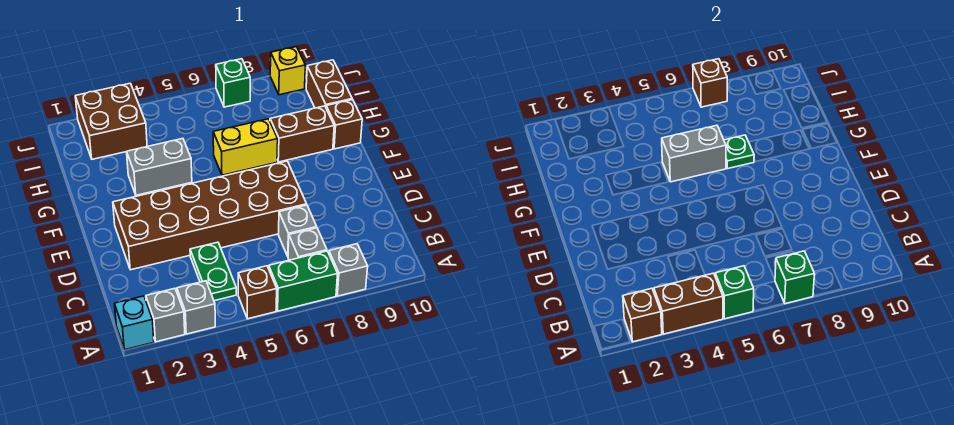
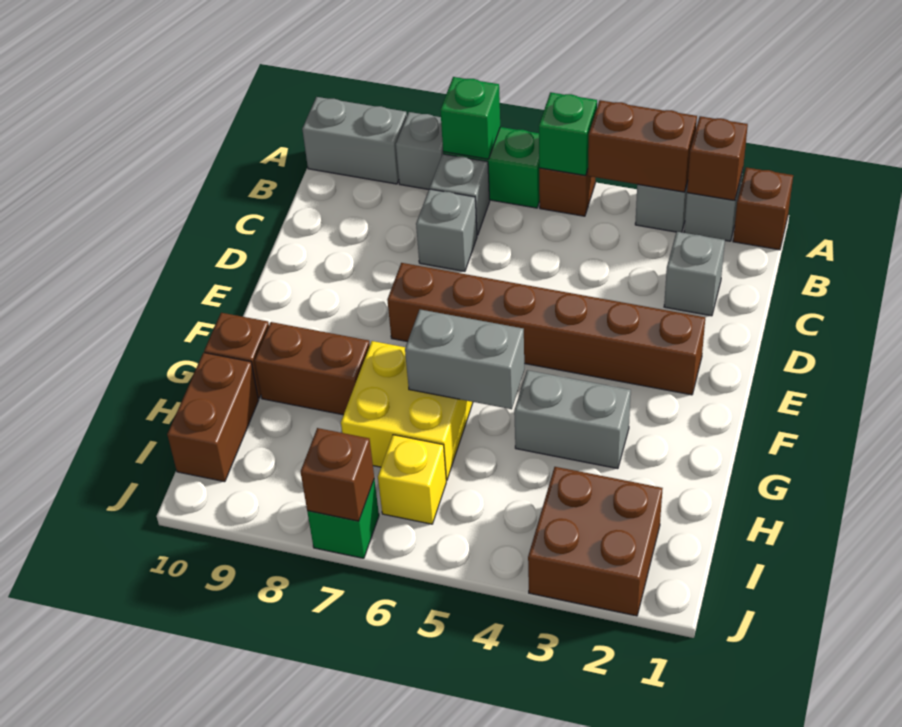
cyan 1x1 brick [115,296,154,350] -> brown 1x1 brick [733,167,793,250]
none -> grey 1x2 brick [302,97,407,184]
green 1x2 plate [190,242,236,301] -> none
none -> grey 1x1 brick [664,232,725,316]
brown 2x6 brick [113,161,307,270] -> brown 1x6 brick [387,263,705,395]
yellow 1x2 brick [213,119,278,175] -> yellow 2x2 brick [341,341,473,480]
green 1x1 plate [724,135,754,169] -> none
yellow 1x1 brick [270,47,305,95] -> yellow 1x1 brick moved to [378,435,446,524]

